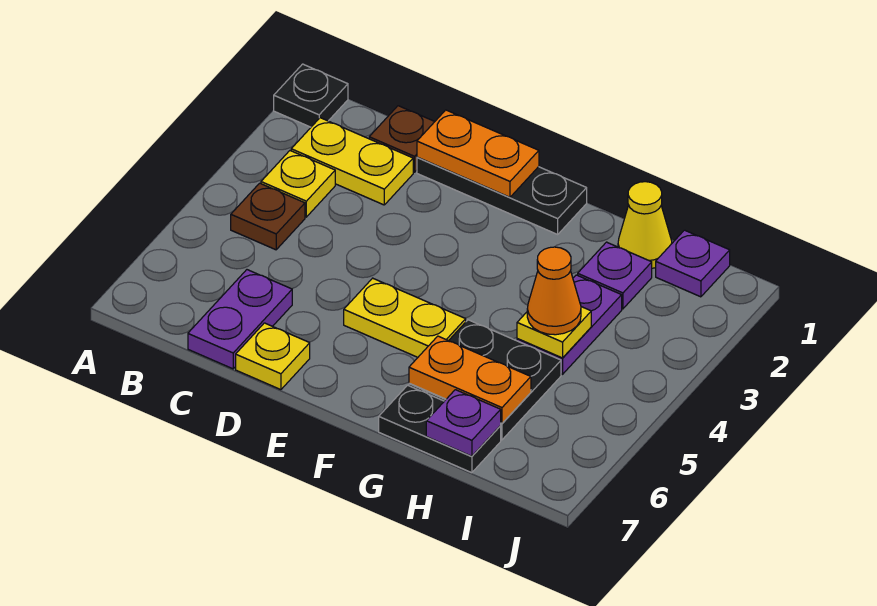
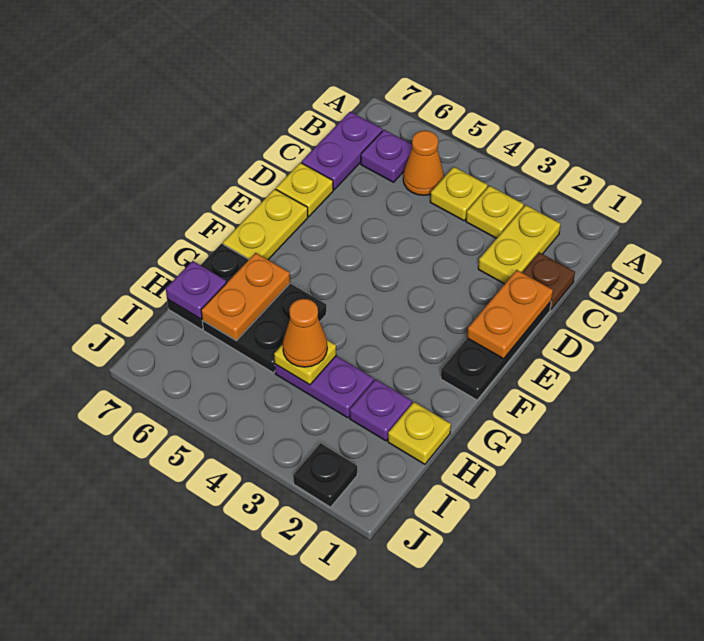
black 1x1 plate [274,64,348,127] -> black 1x1 plate moved to [293,443,357,507]
brown 1x1 plate [231,183,305,250] -> yellow 1x1 plate [430,167,488,221]
none -> orange 1x1 cone [403,131,444,195]
purple 1x2 plate [188,270,292,369] -> purple 1x2 plate turned to [302,112,382,190]
yellow 1x2 plate [344,278,466,357] -> yellow 1x2 plate moved to [223,189,308,260]
yellow 1x1 cone [618,182,672,268] -> yellow 1x1 plate [388,402,451,464]
purple 1x1 plate [656,230,730,297] -> purple 1x1 plate moved to [361,130,412,182]

